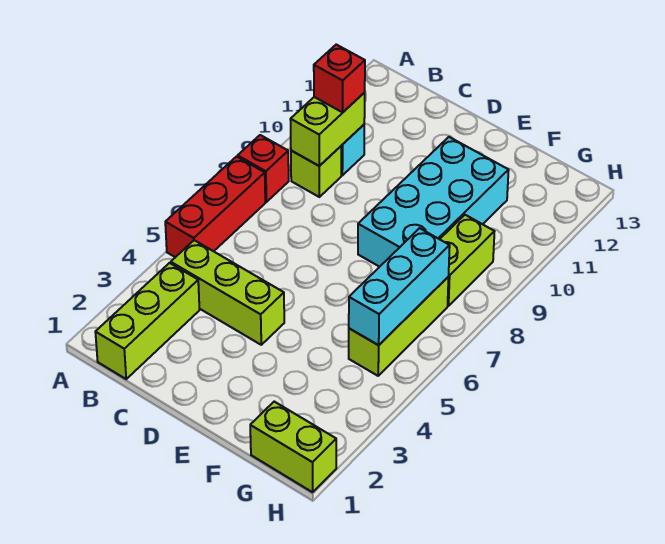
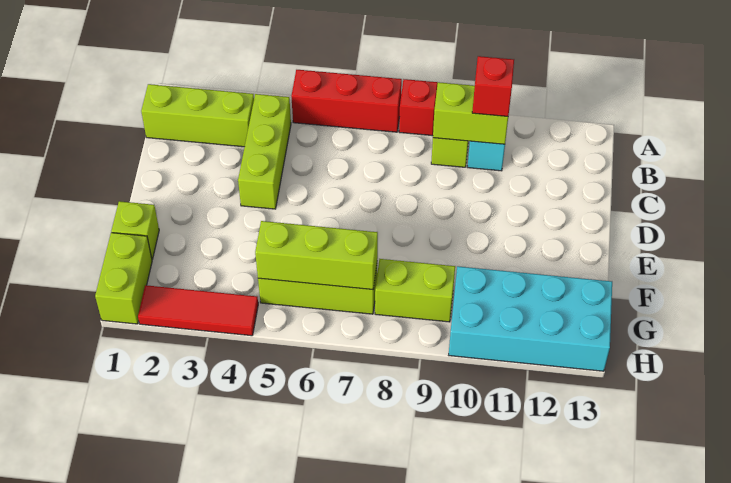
cyan 2x4 brick [358,137,509,267] -> cyan 2x4 brick moved to [449,266,612,371]
none -> lime 1x1 brick [111,201,159,259]
cyan 1x3 brick [349,228,450,345] -> lime 1x3 brick [255,221,378,290]
none -> red 1x3 tile [138,285,258,336]

